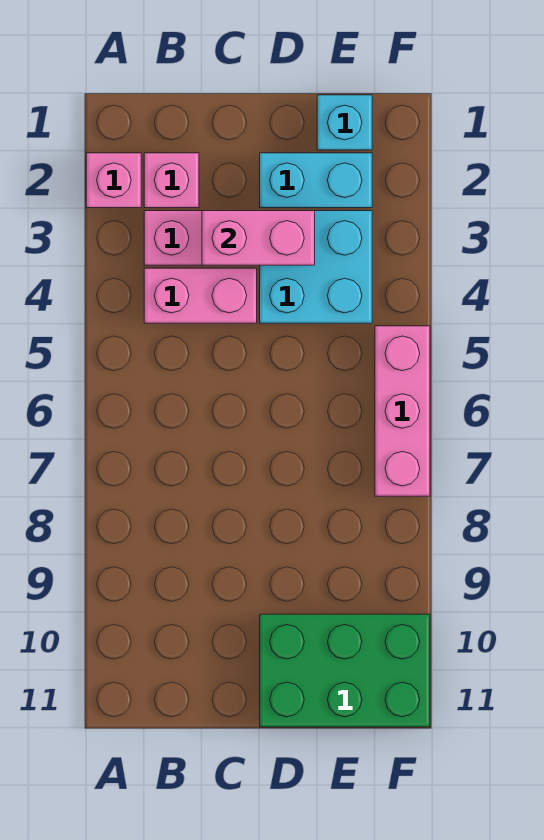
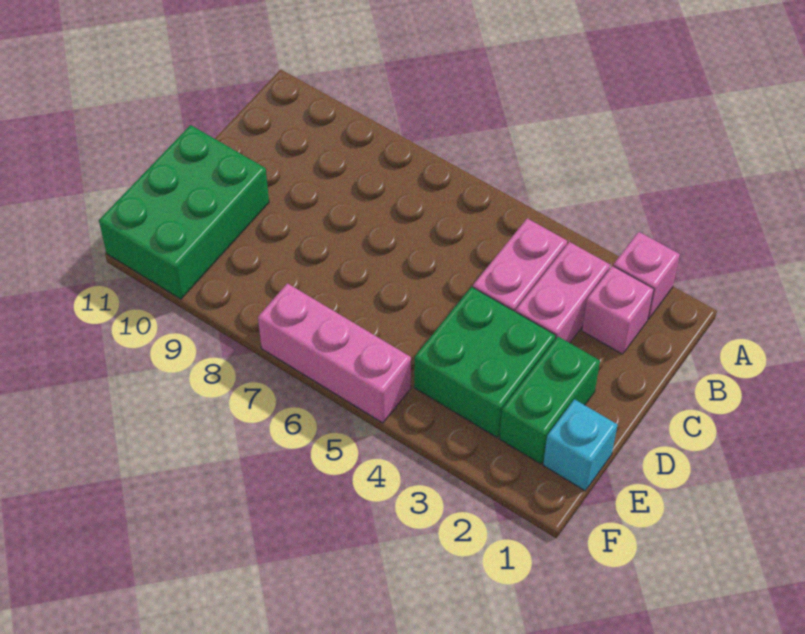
pink 1x2 brick [202,211,315,265] -> none
cyan 1x2 brick [260,153,372,208] -> green 1x2 brick [499,337,600,464]
cyan 2x2 brick [260,211,372,323] -> green 2x2 brick [414,287,556,438]

